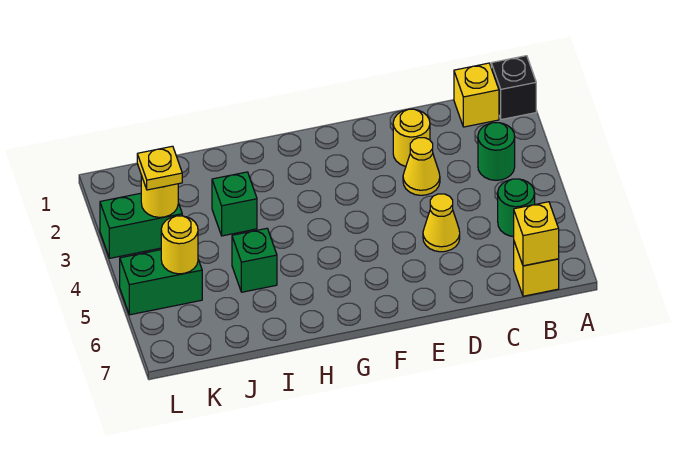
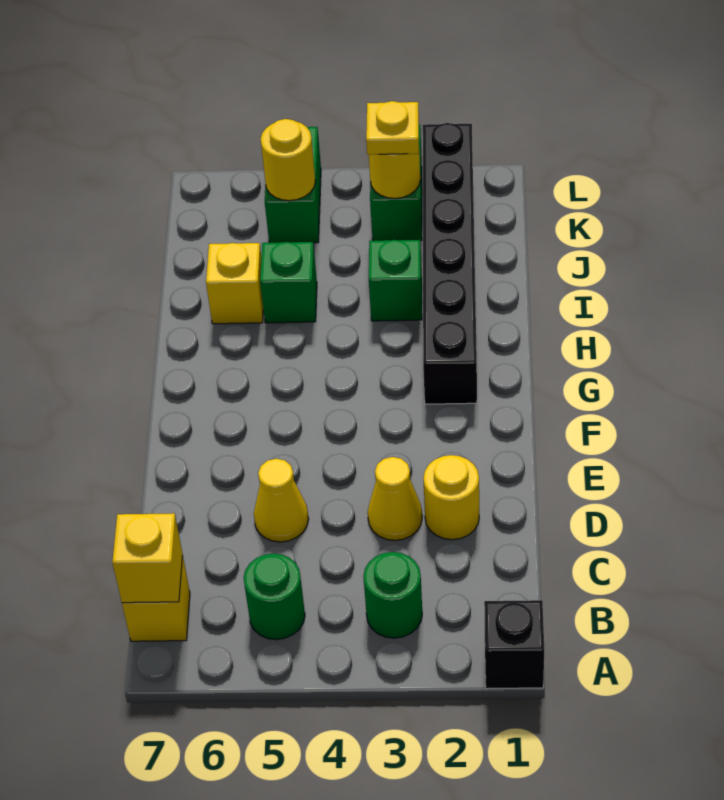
yellow 1x1 brick [454,63,499,127] -> yellow 1x1 brick moved to [206,243,263,324]
none -> black 1x6 brick [423,123,477,404]

